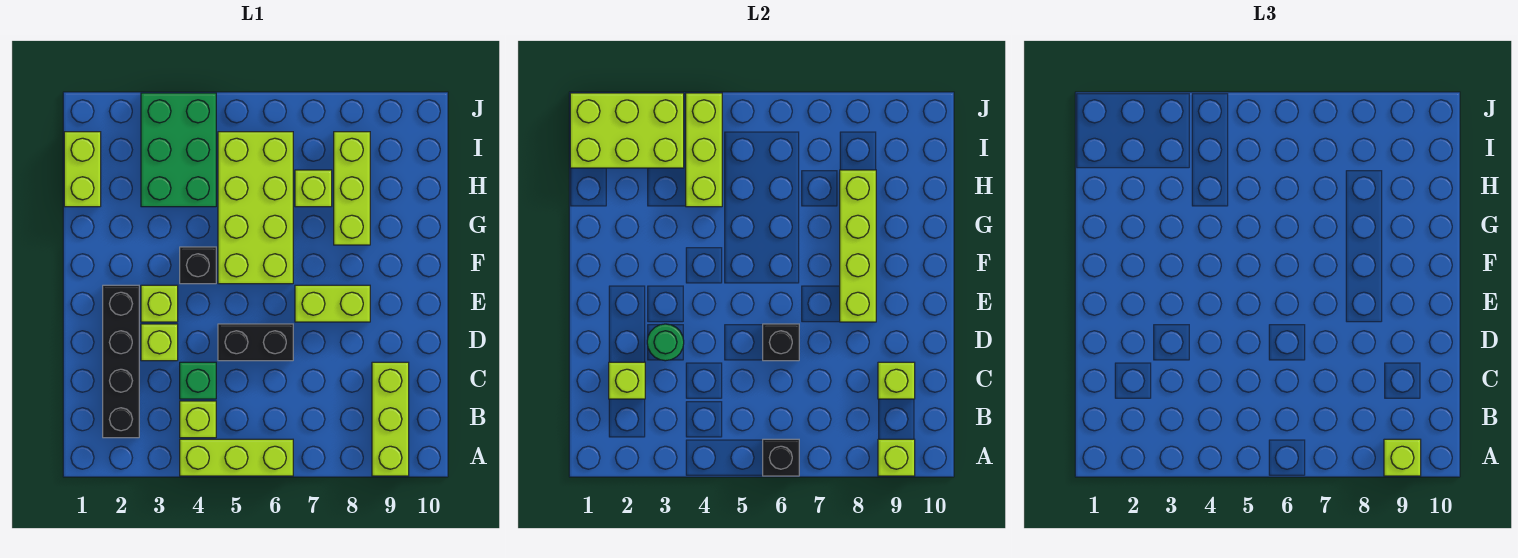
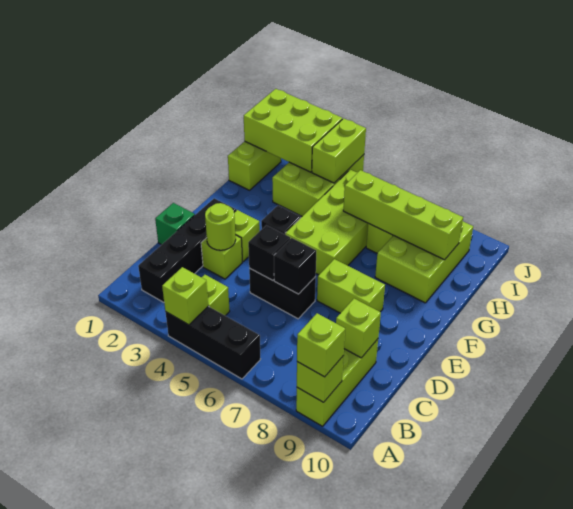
lime 1x3 brick [180,439,293,476] -> black 1x3 brick [166,306,260,379]
black 1x1 brick [763,439,799,476] -> black 1x1 brick moved to [248,225,290,281]
lime 1x1 brick [609,362,645,399] -> lime 1x1 brick moved to [162,267,208,325]
green 1x1 brick [180,362,216,399] -> green 1x1 brick moved to [155,203,195,245]
green 1x1 round brick [647,324,684,361] -> lime 1x1 round brick [205,203,236,250]
lime 1x4 brick [840,170,876,322] -> lime 1x4 brick turned to [343,170,463,260]
lime 1x3 brick [334,132,370,245] -> lime 2x3 brick [375,222,473,303]
green 2x3 brick [141,93,216,207] -> lime 2x3 brick [272,155,364,216]
lime 1x3 brick [686,93,722,207] -> lime 1x2 brick [312,118,366,183]

